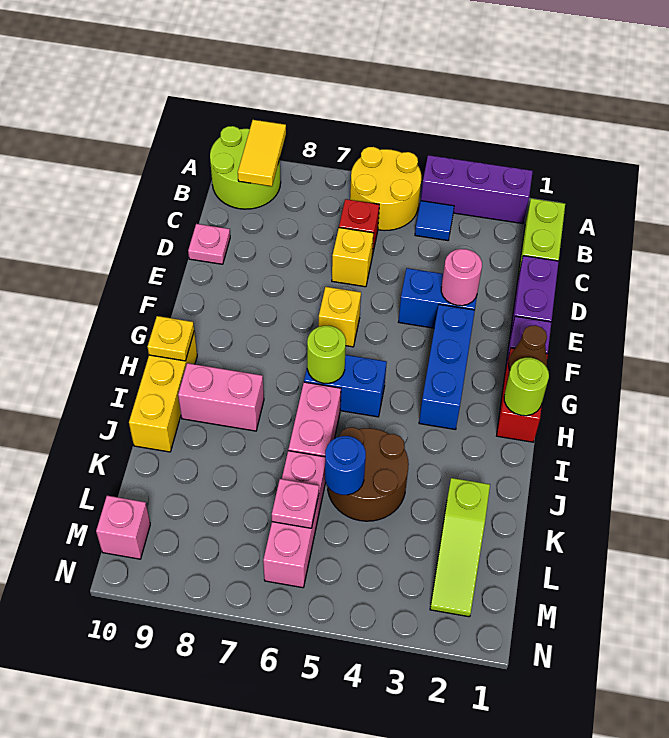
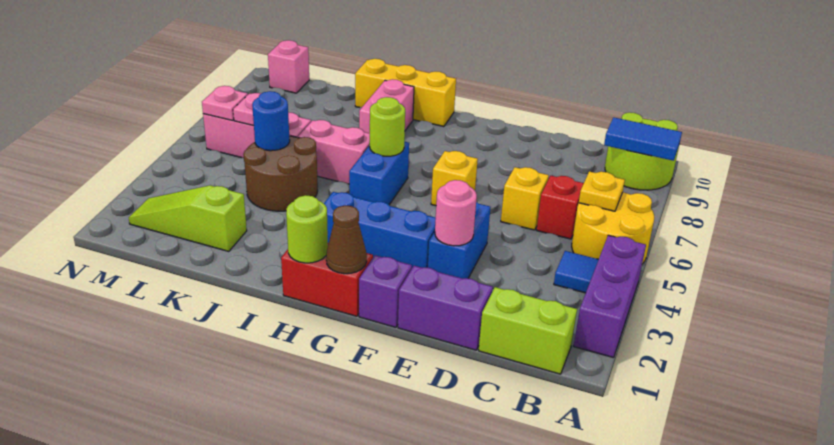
yellow 1x2 tile [238,120,286,186] -> blue 1x2 tile [604,117,682,161]
pink 1x1 plate [188,224,230,264] -> pink 1x1 plate moved to [202,86,248,120]
yellow 1x1 plate [148,316,194,361] -> yellow 1x1 plate moved to [579,171,625,211]

